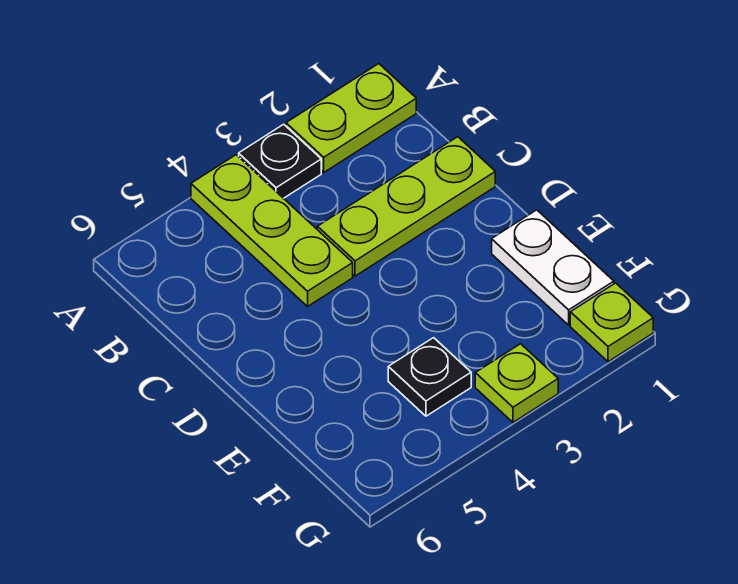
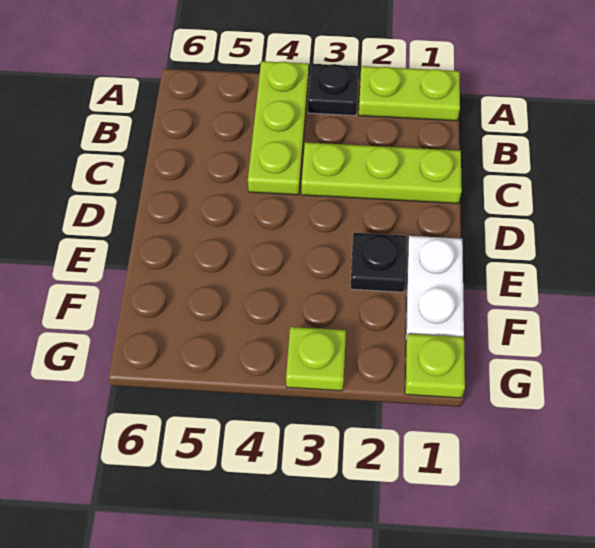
black 1x1 plate [388,338,471,416] -> black 1x1 plate moved to [350,233,406,292]

